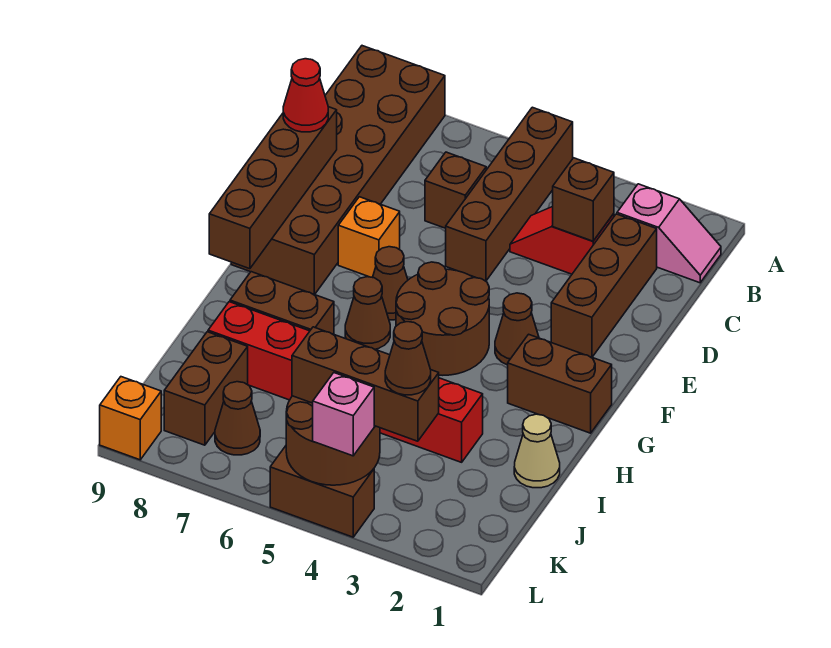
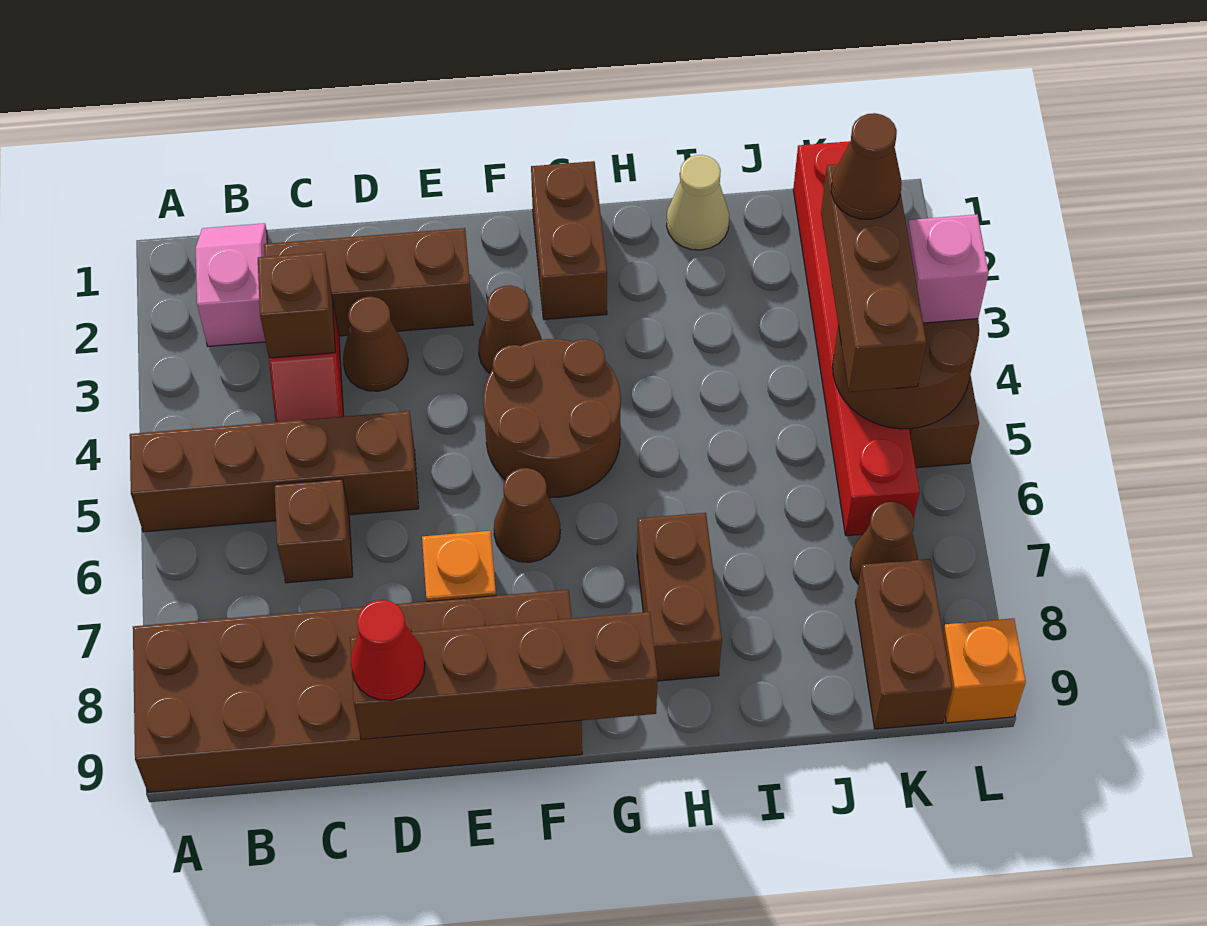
brown 1x1 cone [345,277,390,349] -> brown 1x1 cone moved to [343,297,408,391]
red 1x6 brick [208,302,483,462] -> red 1x6 brick moved to [793,141,919,536]
brown 1x2 brick [164,332,248,445] -> brown 1x2 brick turned to [855,559,952,729]

